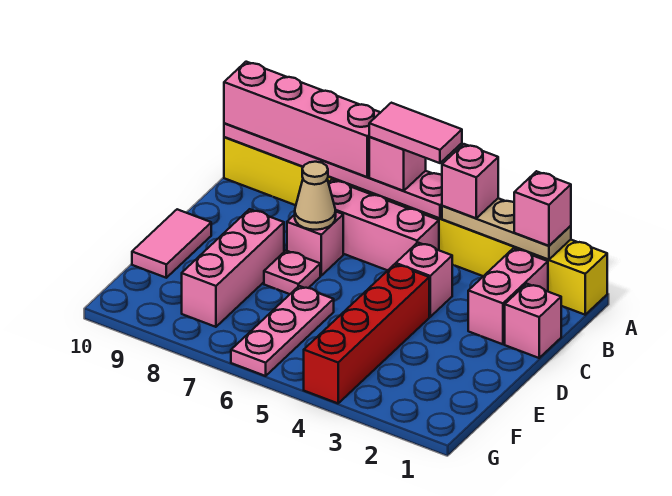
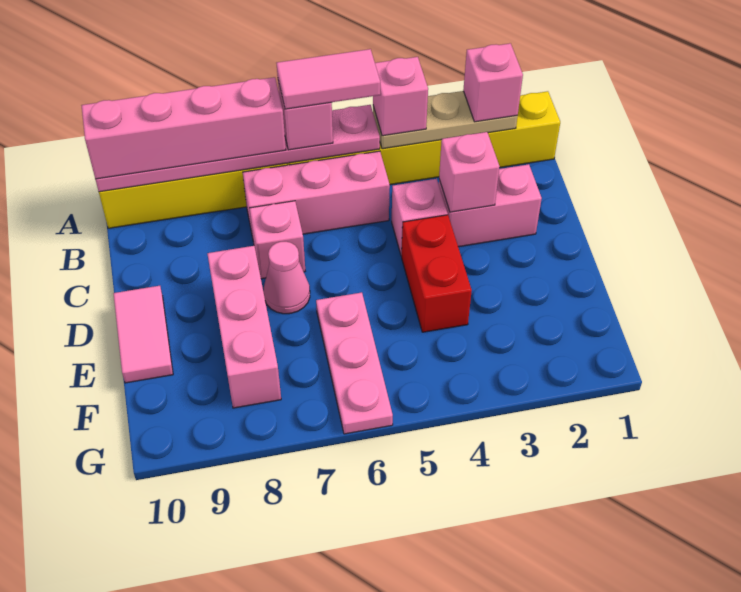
pink 1x2 brick [468,248,548,344] -> pink 1x2 brick turned to [439,164,542,247]
pink 1x1 brick [505,284,561,358] -> pink 1x1 brick moved to [439,132,500,212]
tan 1x1 cone [295,162,336,230] -> none
red 1x4 brick [304,264,429,403] -> red 1x2 brick [402,215,472,332]
pink 1x1 plate [264,251,320,294] -> pink 1x1 cone [264,242,310,314]

